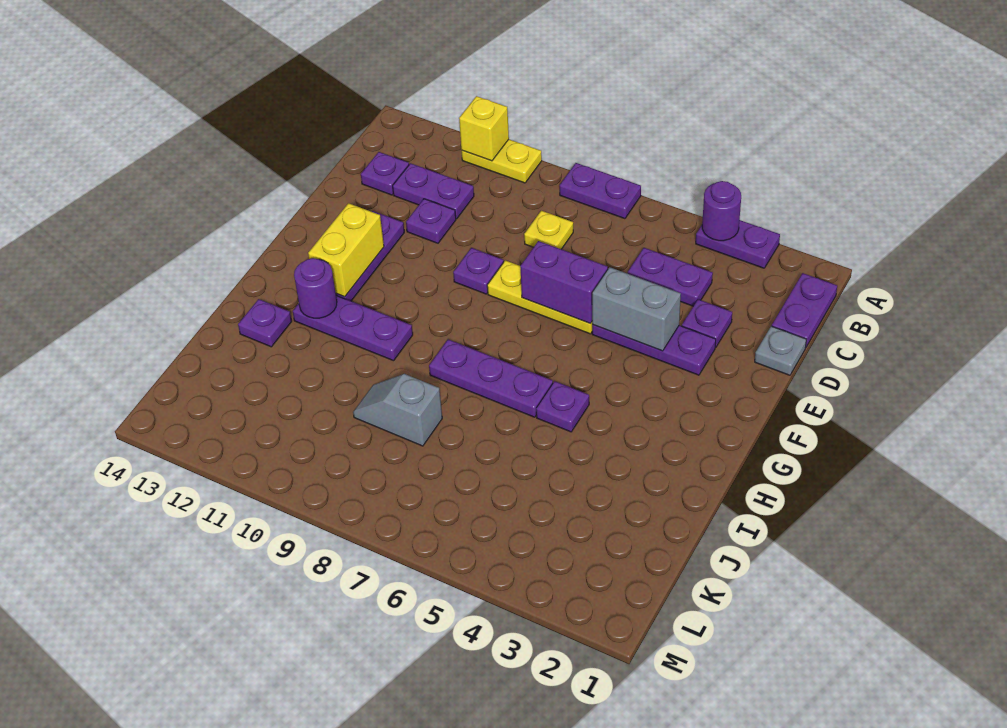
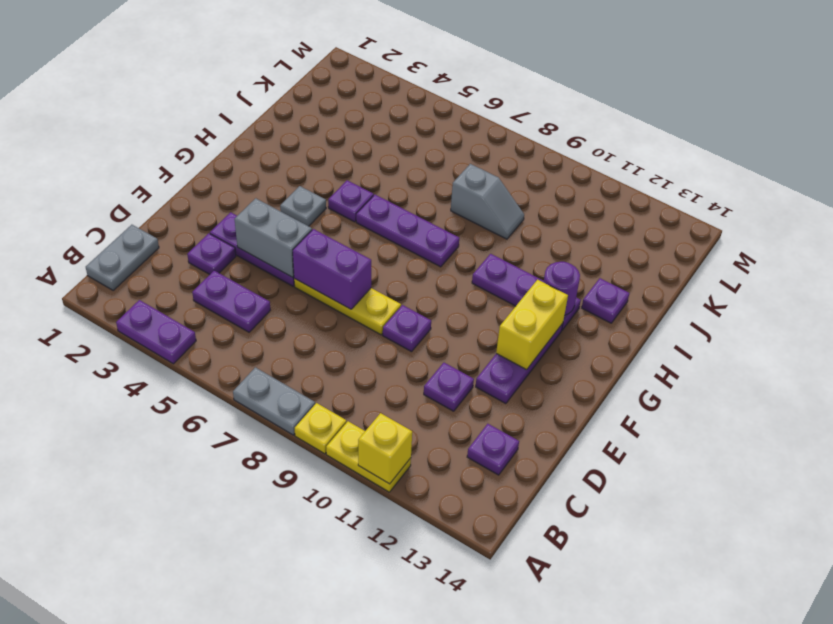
purple 1x1 round brick [702,181,741,241] -> none
purple 1x2 plate [560,163,641,219] -> grey 1x2 plate [233,367,315,435]
purple 1x2 plate [772,273,837,348] -> grey 1x2 plate [86,225,159,290]
yellow 1x1 plate [524,211,573,249] -> yellow 1x1 plate moved to [295,403,346,454]
purple 1x2 plate [393,163,474,219] -> none
grey 1x1 plate [755,326,806,375] -> grey 1x1 plate moved to [280,186,326,226]

